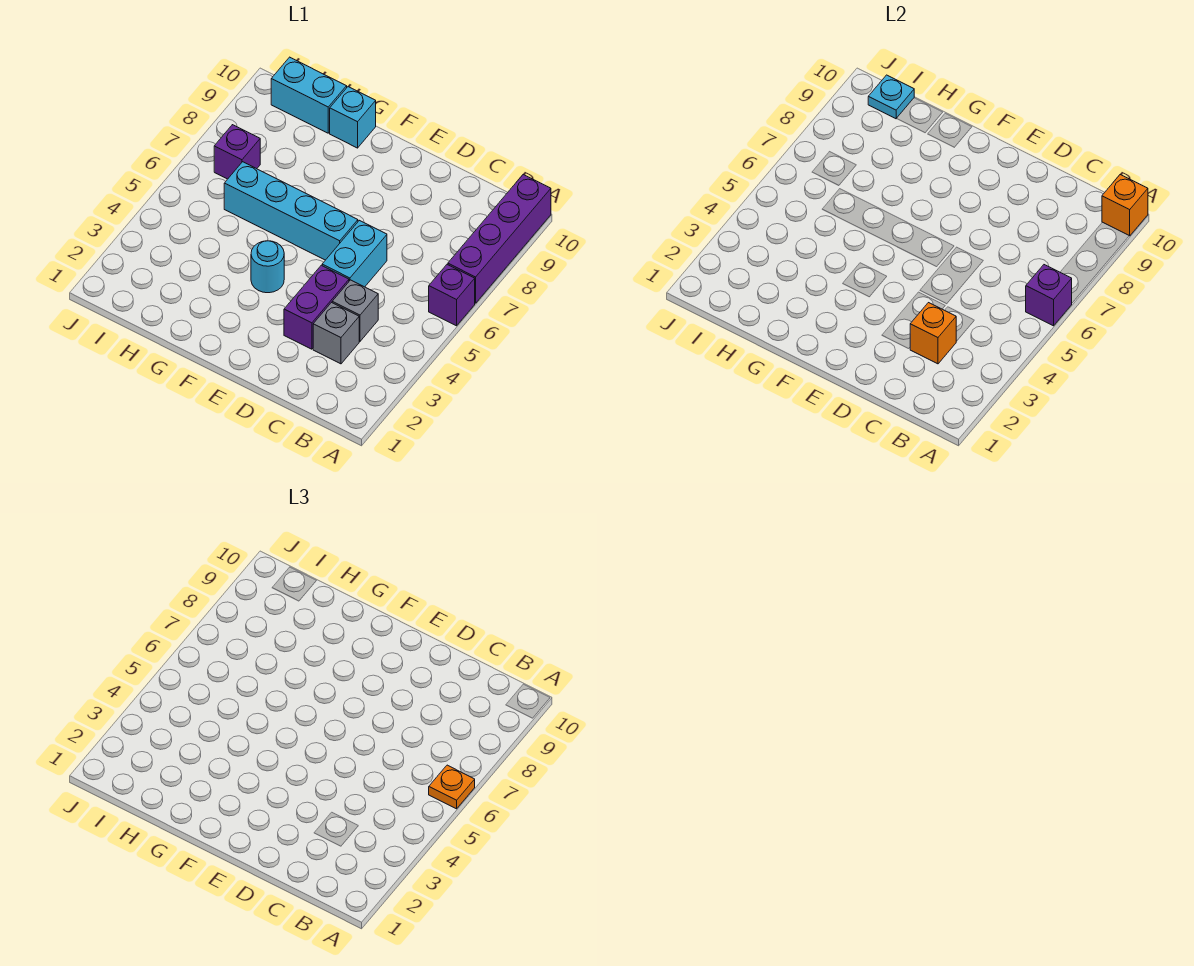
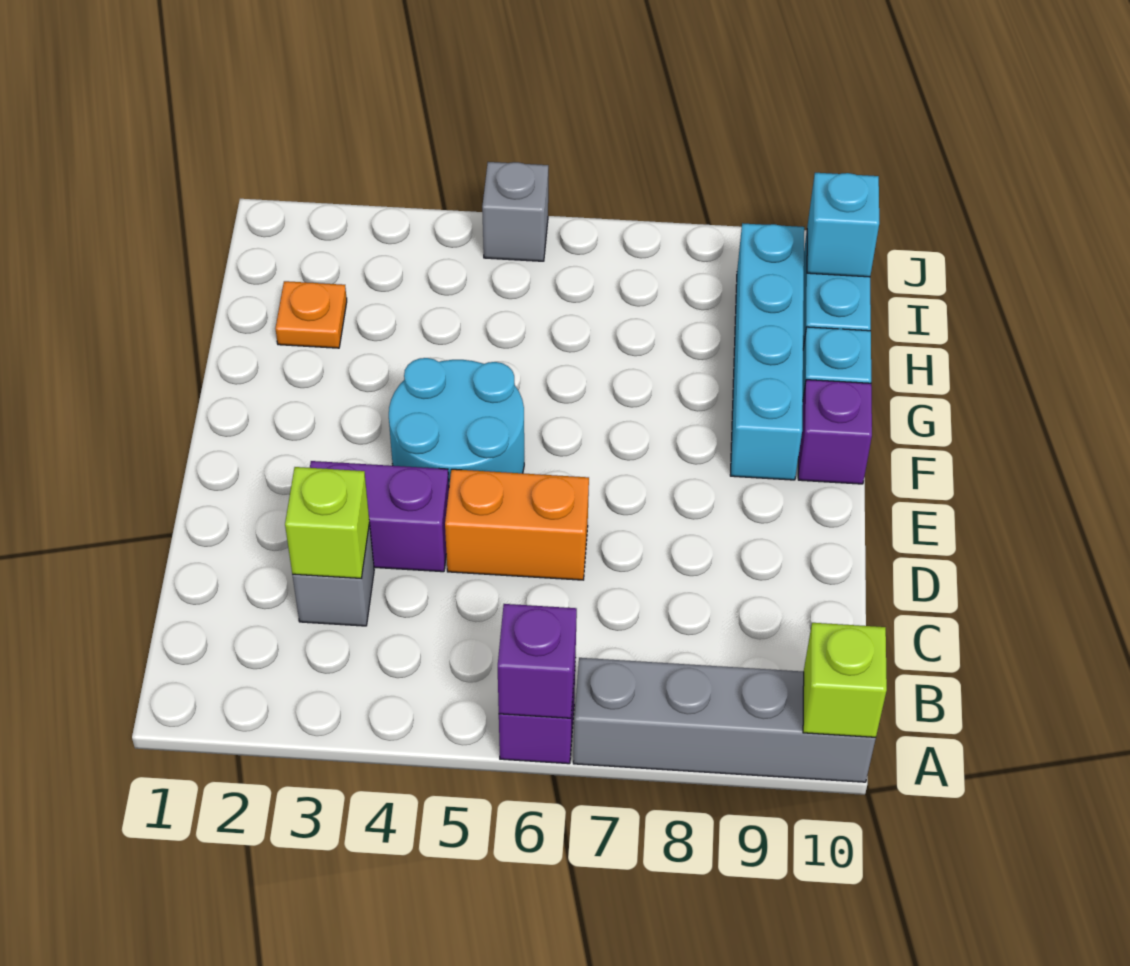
orange 1x1 plate [429,765,475,809] -> orange 1x1 plate moved to [275,281,347,348]
purple 1x4 brick [448,175,551,303] -> grey 1x4 brick [573,658,876,782]
orange 1x1 brick [1102,175,1148,236] -> lime 1x1 brick [803,623,887,737]
orange 1x1 brick [910,303,956,364] -> lime 1x1 brick [285,467,369,579]
grey 1x1 brick [332,280,378,341] -> grey 1x1 brick moved to [482,162,548,261]
cyan 1x2 brick [322,220,387,287] -> orange 1x2 brick [445,469,589,580]
cyan 1x4 brick [224,162,358,260] -> cyan 1x4 brick moved to [730,223,804,480]
cyan 1x1 round brick [251,241,284,293] -> cyan 2x2 round brick [389,358,524,485]
purple 1x1 brick [214,125,260,179] -> purple 1x1 brick moved to [798,380,872,484]
cyan 1x1 plate [868,75,914,119] -> cyan 1x1 brick [807,173,879,277]

